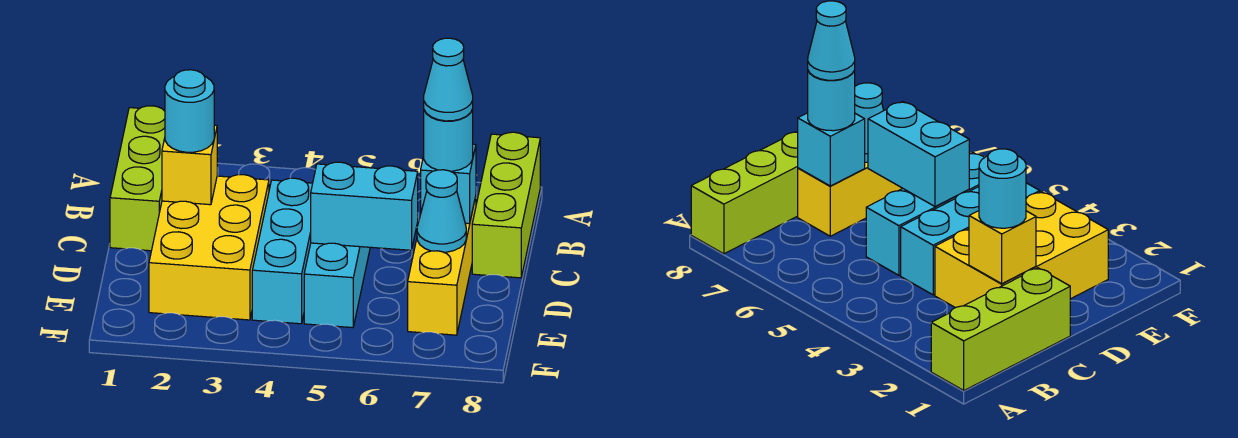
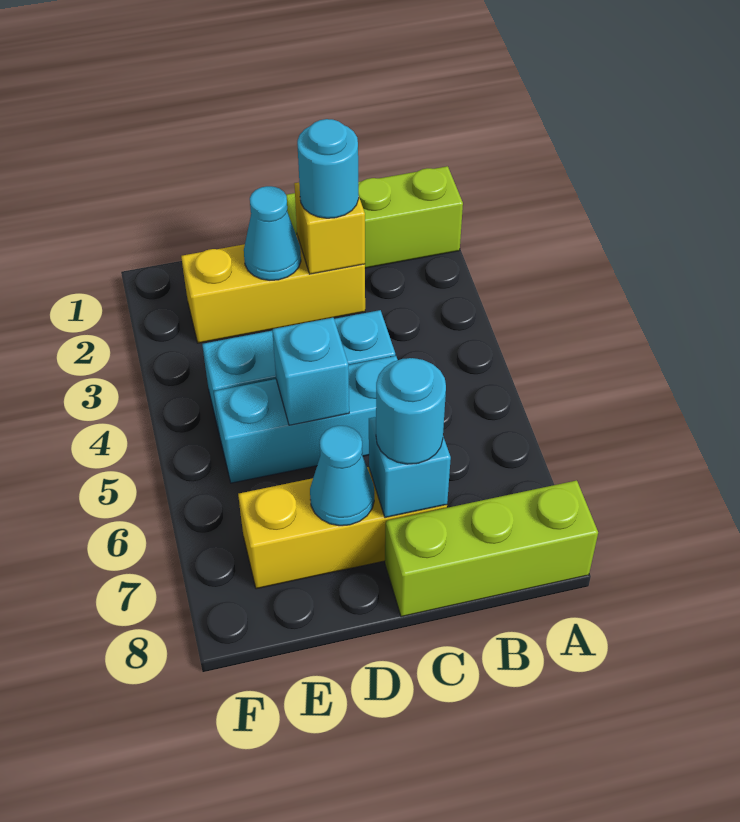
yellow 2x3 brick [149,175,269,320] -> yellow 1x3 brick [181,235,365,343]
cyan 1x1 cone [424,38,473,121] -> cyan 1x1 cone moved to [244,186,301,280]
cyan 1x2 brick [311,162,418,250] -> cyan 1x1 brick [272,318,349,425]

